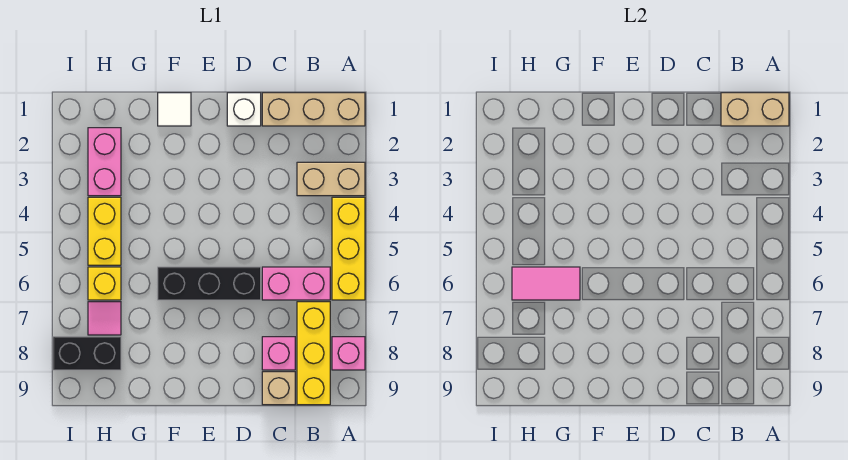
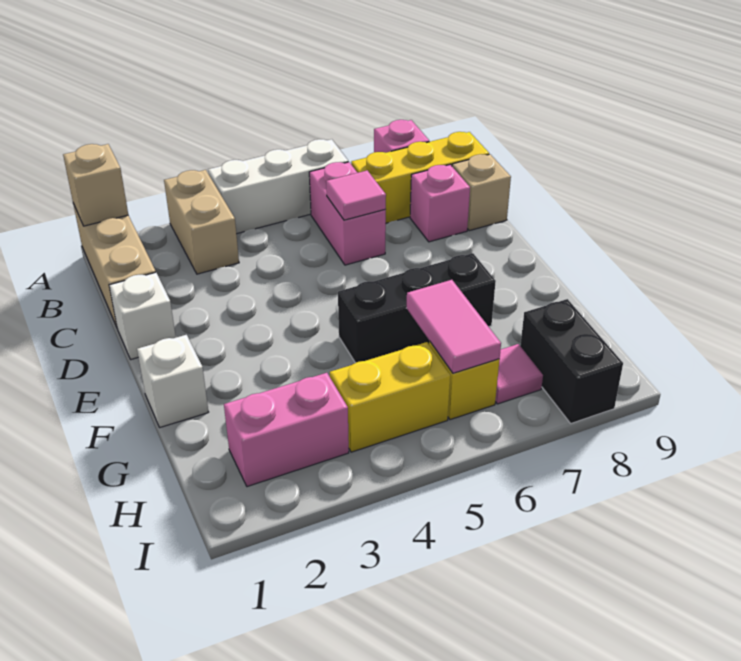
tan 1x2 brick [721,93,789,126] -> tan 1x1 brick [63,144,128,226]
yellow 1x3 brick [332,197,365,300] -> white 1x3 brick [208,139,348,234]
none -> pink 1x1 tile [326,171,386,220]
black 1x3 brick [158,267,261,300] -> black 1x3 brick turned to [338,253,496,363]
white 1x1 tile [158,93,191,126] -> white 1x1 brick [137,335,208,427]

